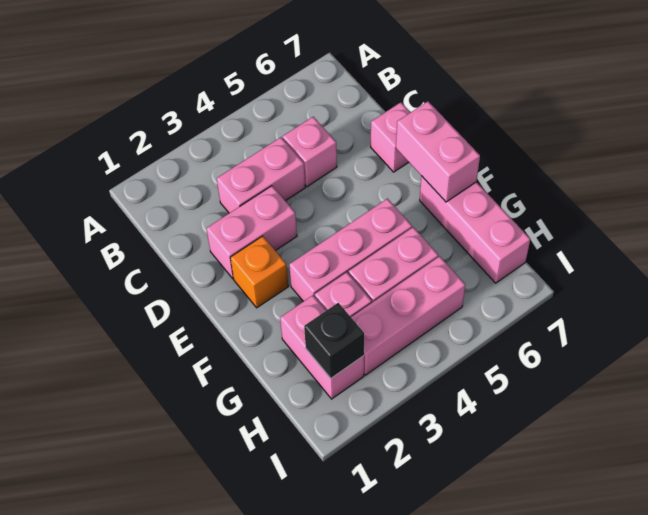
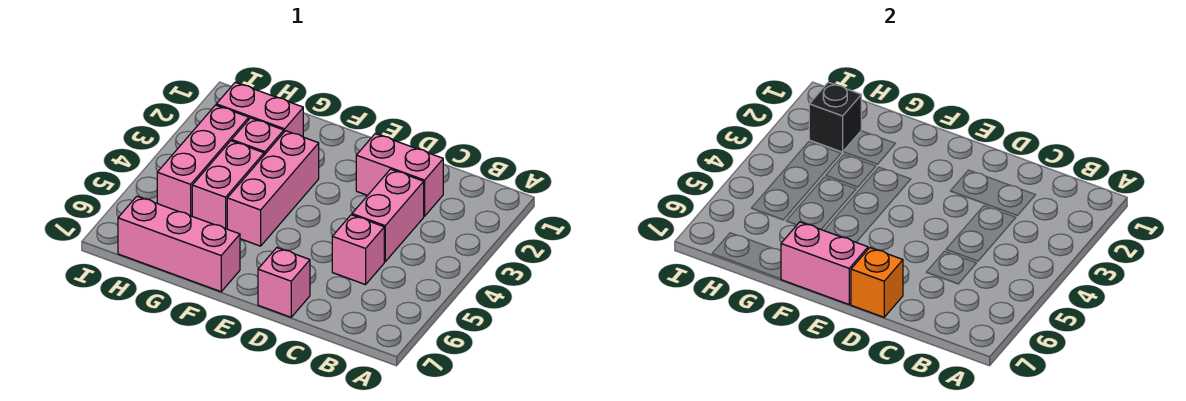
pink 1x2 brick [206,186,297,279] -> pink 1x2 brick turned to [356,134,443,216]
orange 1x1 brick [230,236,288,308] -> orange 1x1 brick moved to [851,248,903,317]

